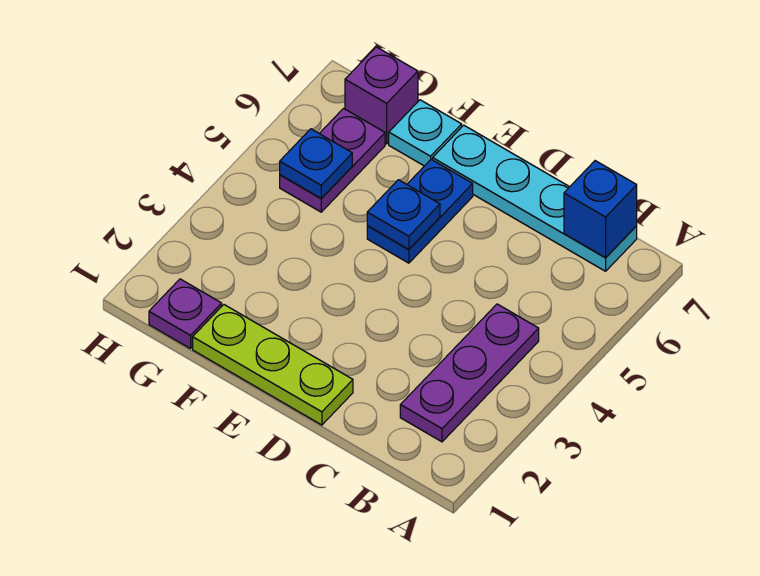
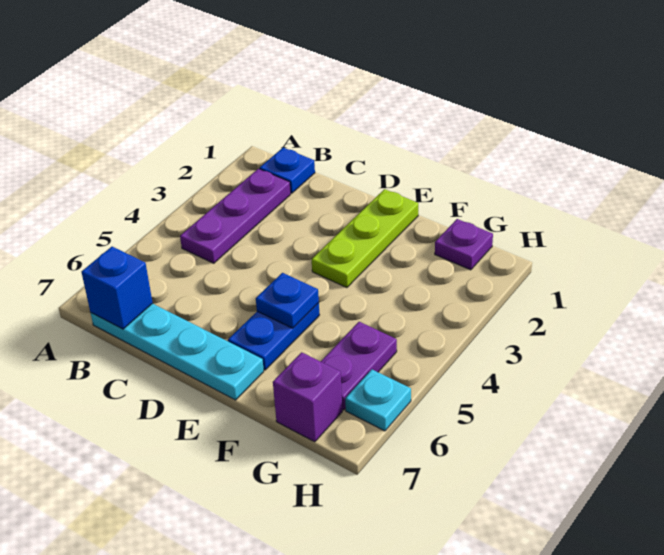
lime 1x3 plate [193,305,353,425] -> lime 1x3 plate turned to [312,189,418,288]
cyan 1x1 plate [389,100,462,166] -> cyan 1x1 plate moved to [345,370,411,431]
blue 1x1 plate [280,129,352,198] -> blue 1x1 plate moved to [260,148,315,193]

